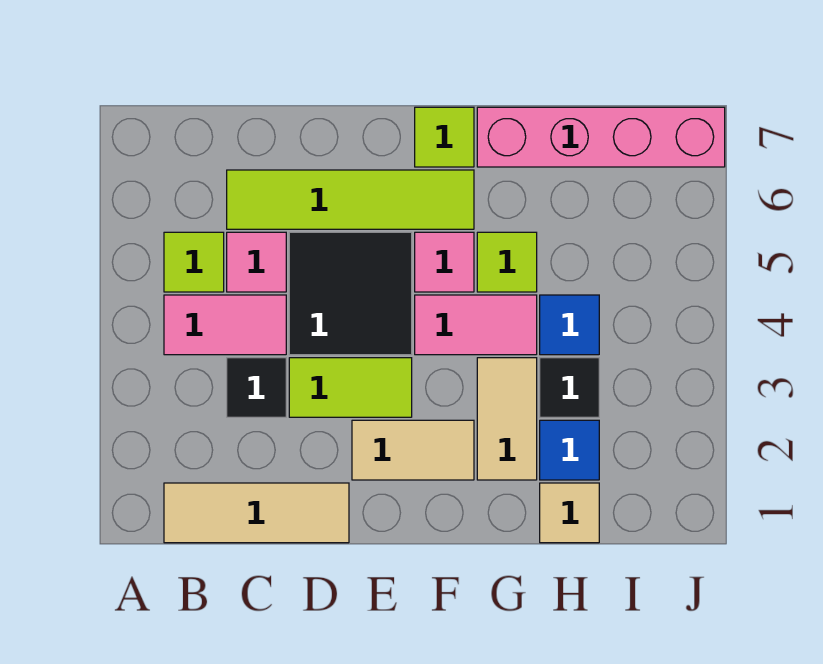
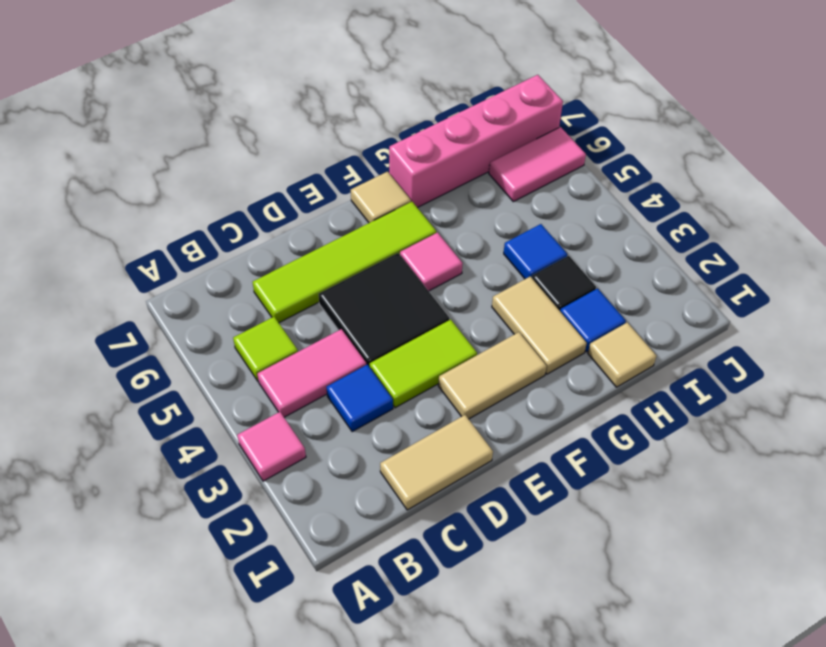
tan 1x3 tile [164,483,349,543] -> tan 1x2 tile [380,415,493,510]
black 1x1 tile [227,358,286,417] -> blue 1x1 tile [326,365,393,432]
pink 1x1 tile [227,232,286,292] -> pink 1x1 tile moved to [237,412,306,481]
pink 1x2 tile [415,295,537,355] -> pink 1x2 tile moved to [489,127,586,202]
lime 1x1 tile [415,107,474,167] -> tan 1x1 tile [351,172,411,223]
lime 1x1 tile [477,232,537,292] -> none

